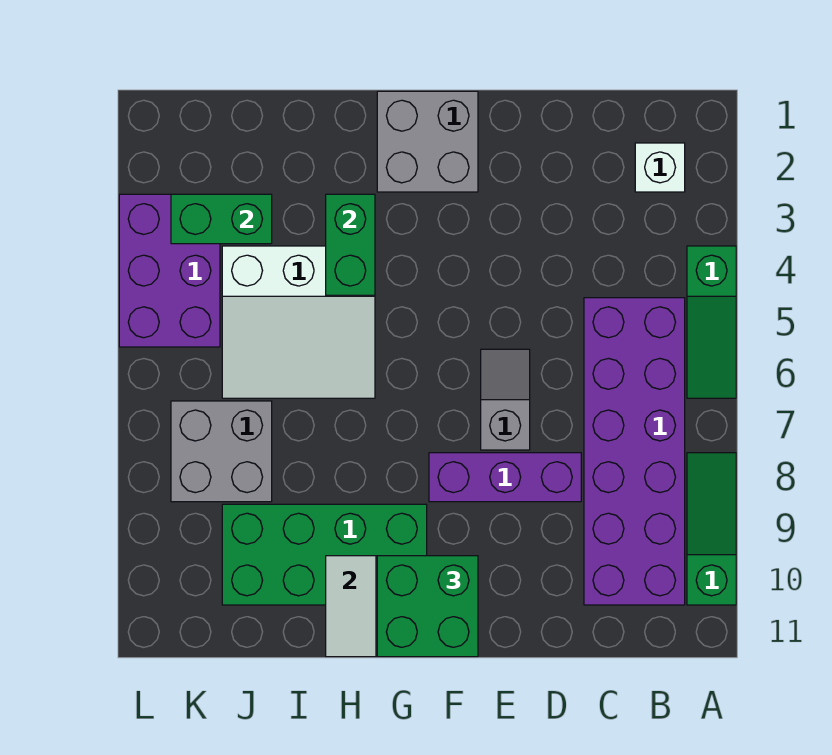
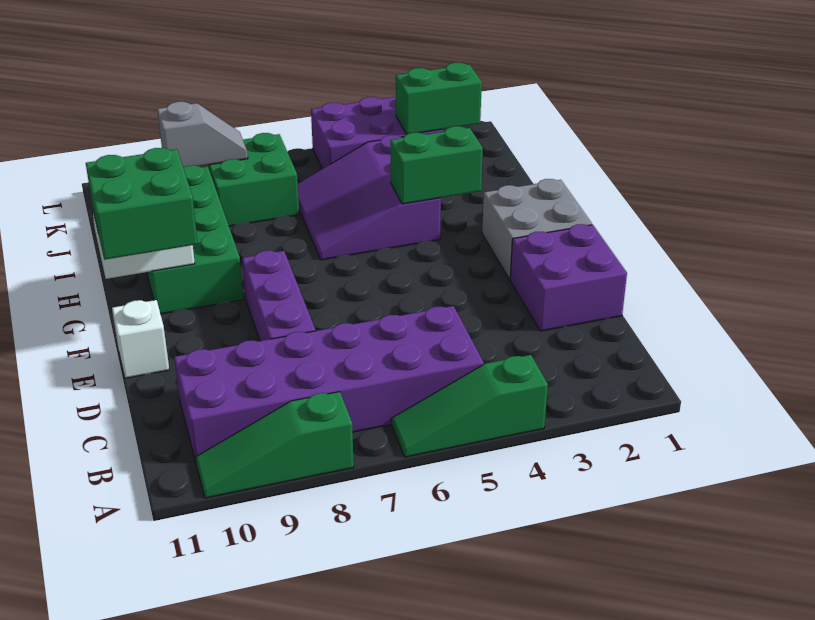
green 1x3 slope [687,453,736,605] -> green 1x3 slope turned to [195,392,354,498]
white 1x1 brick [635,143,685,192] -> white 1x1 brick moved to [112,300,169,378]
none -> purple 2x2 brick [510,224,627,331]
grey 1x2 slope [481,349,530,450] -> grey 1x2 slope moved to [157,102,248,167]
white 3x3 slope [222,246,375,398] -> purple 3x3 slope [298,135,441,260]
green 1x2 brick [171,194,272,244] -> green 1x2 brick turned to [396,63,482,134]
grey 2x2 brick [171,401,272,502] -> green 2x2 brick [205,133,299,226]

